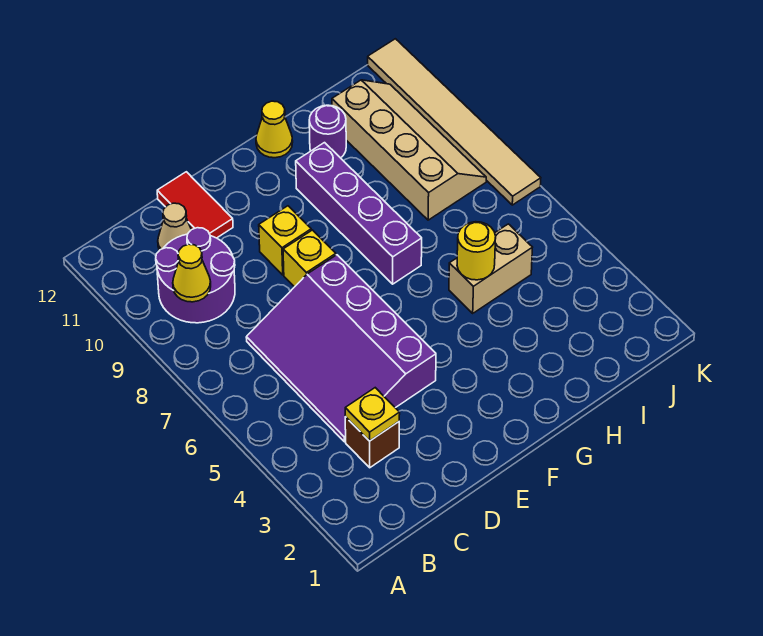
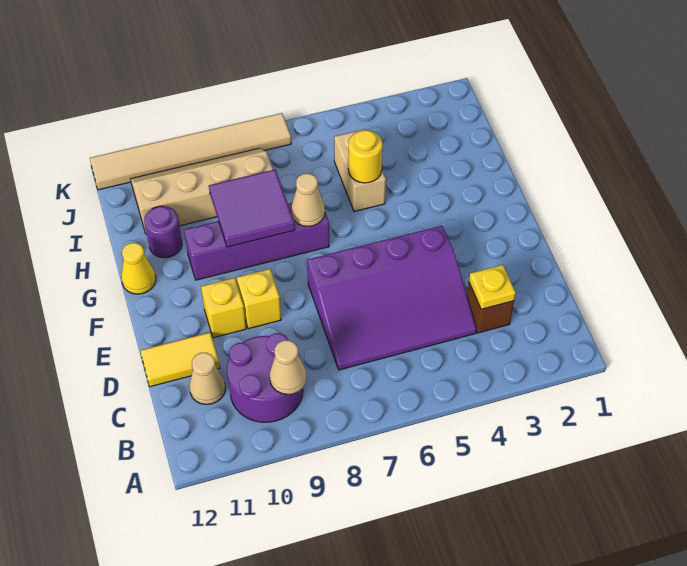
yellow 1x1 cone [173,244,211,302] -> tan 1x1 cone [270,340,307,394]
red 1x2 tile [157,172,233,238] -> yellow 1x2 tile [140,332,220,387]
yellow 1x1 brick [283,230,336,287] -> yellow 1x1 brick moved to [201,278,246,338]
none -> tan 1x1 cone [291,174,325,226]
none -> purple 2x2 tile [209,170,295,247]

